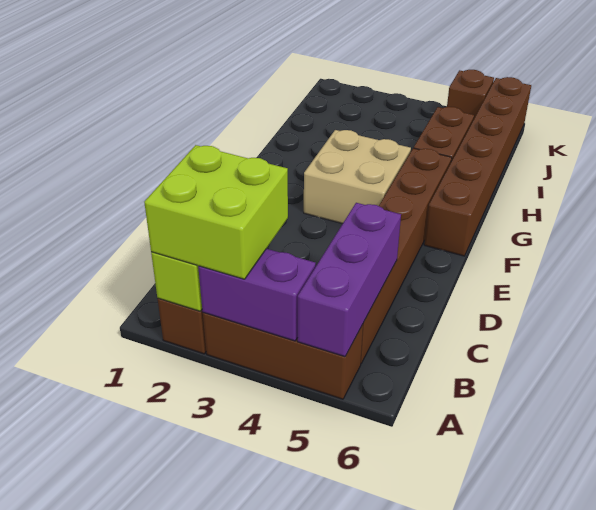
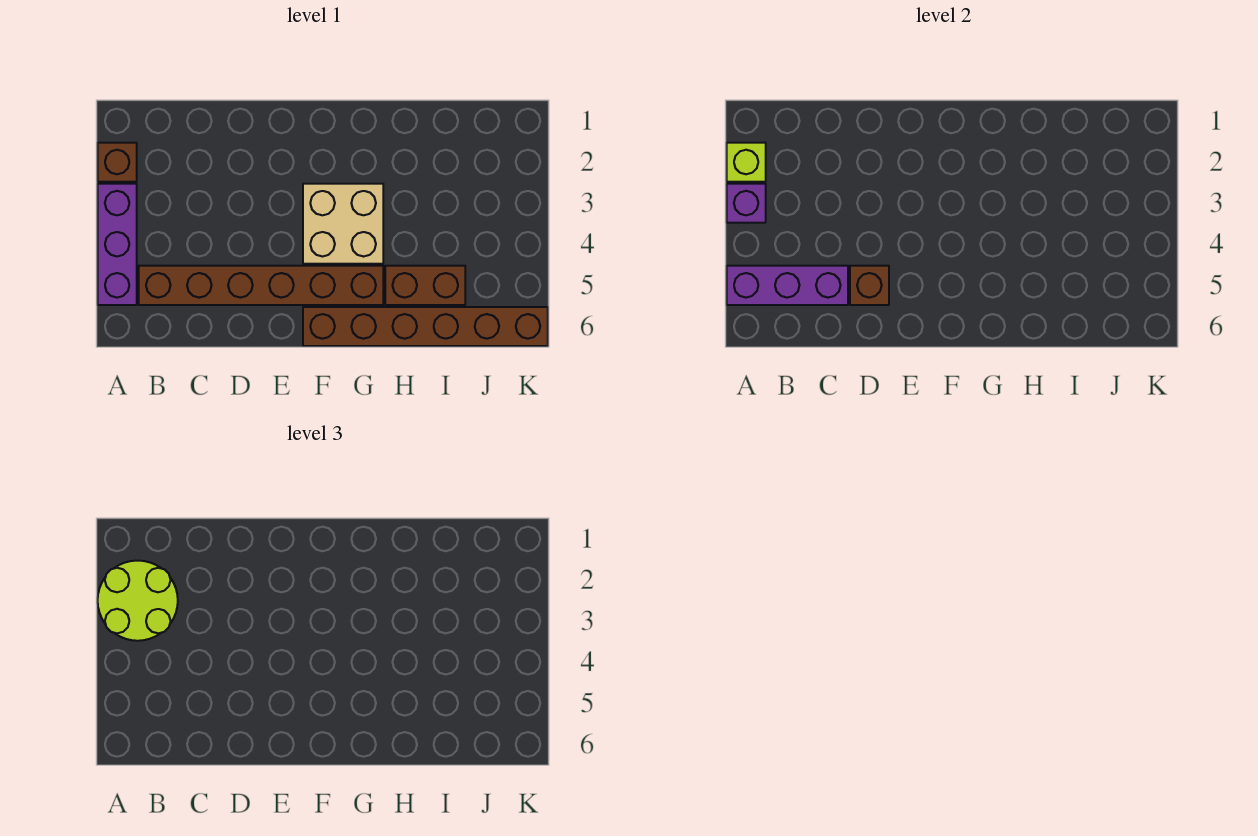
lime 2x2 brick [144,145,288,279] -> lime 2x2 round brick [98,561,178,641]
brown 1x3 brick [203,312,363,399] -> purple 1x3 brick [98,184,137,305]
purple 1x2 brick [198,249,316,341] -> purple 1x1 brick [727,184,766,223]
brown 1x1 brick [447,70,494,118] -> brown 1x1 brick moved to [850,266,889,305]

